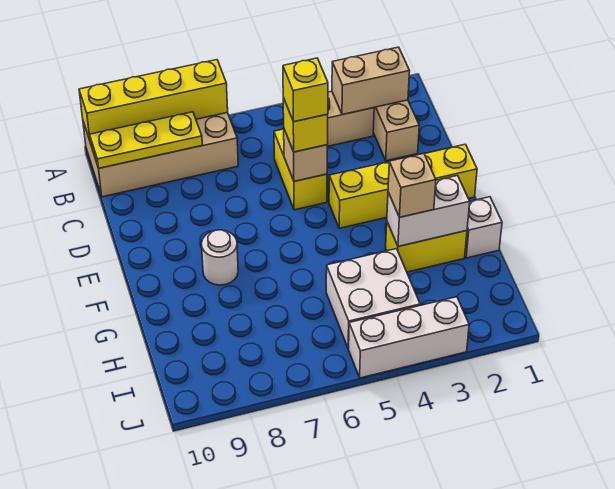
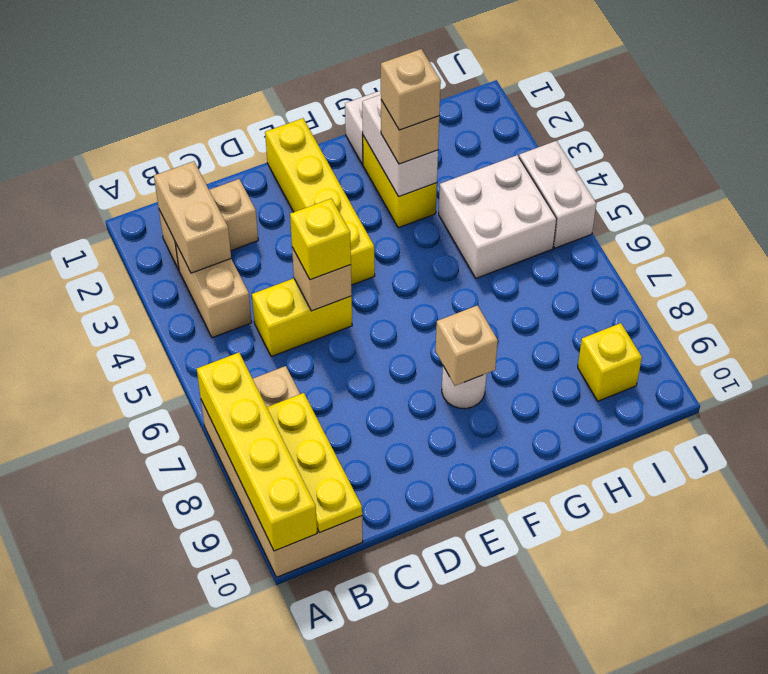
yellow 1x1 brick [283,58,328,122] -> yellow 1x1 brick moved to [578,323,642,401]
none -> tan 1x1 brick [436,305,498,386]
none -> tan 1x1 brick [381,49,441,130]
white 1x3 brick [349,297,469,378] -> white 1x2 brick [519,141,596,248]

